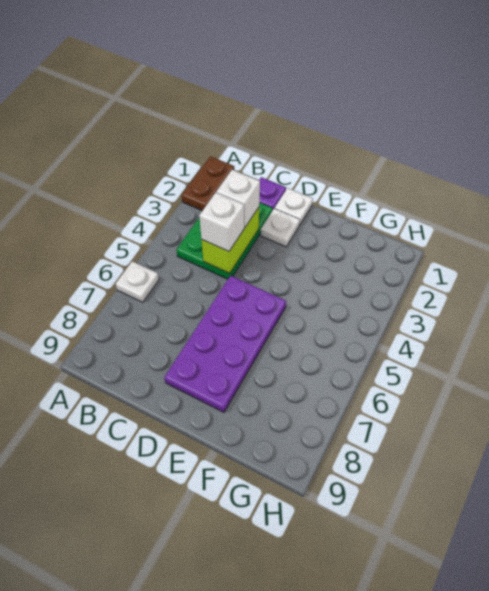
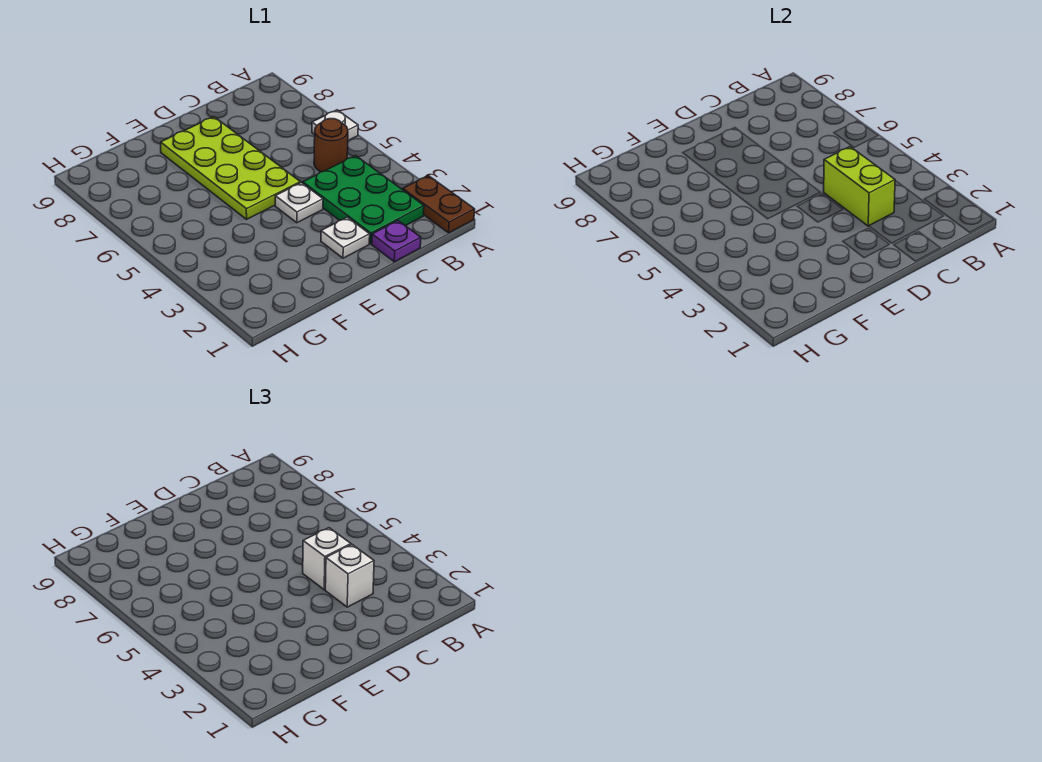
none -> brown 1x1 round brick [314,119,348,172]
white 1x1 plate [275,188,313,225] -> white 1x1 plate moved to [275,183,323,223]
purple 2x4 plate [164,276,286,412] -> lime 2x4 plate [161,117,300,219]

